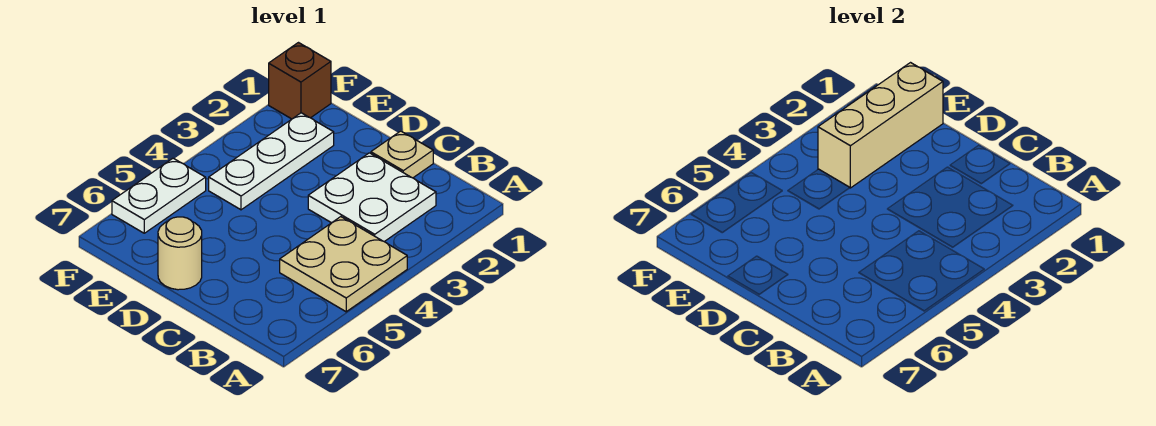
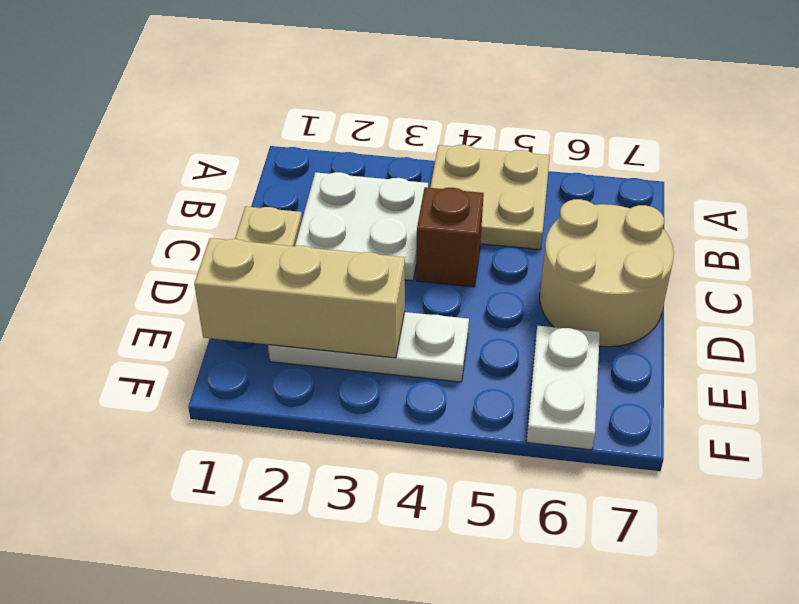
tan 1x1 round brick [158,217,202,290] -> tan 2x2 round brick [540,199,674,347]
brown 1x1 brick [269,43,331,119] -> brown 1x1 brick moved to [416,187,484,287]
white 1x2 plate [112,158,206,233] -> white 1x2 plate turned to [526,326,600,450]

